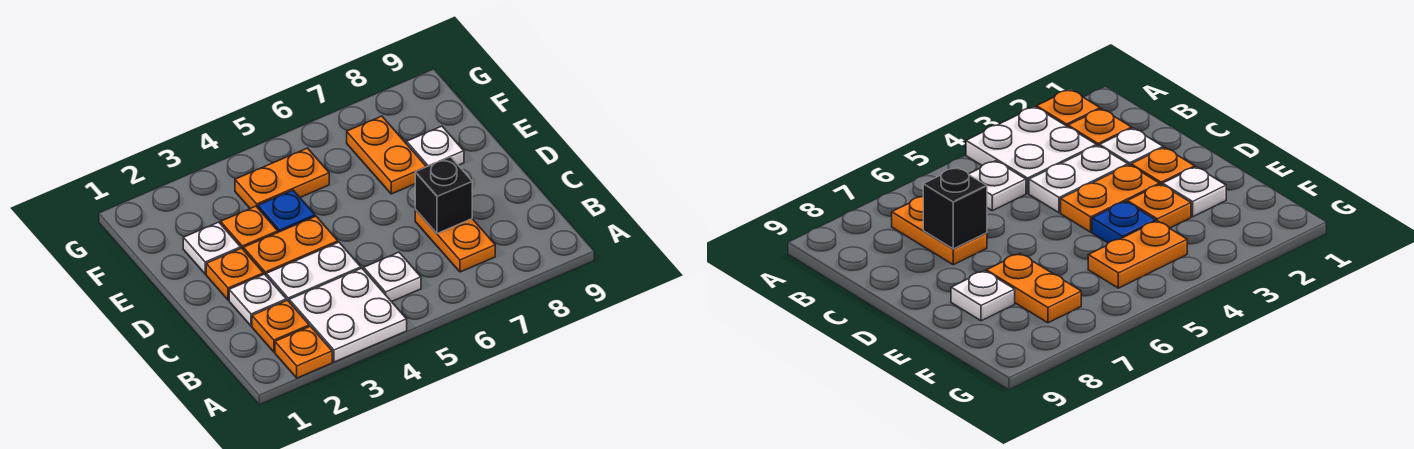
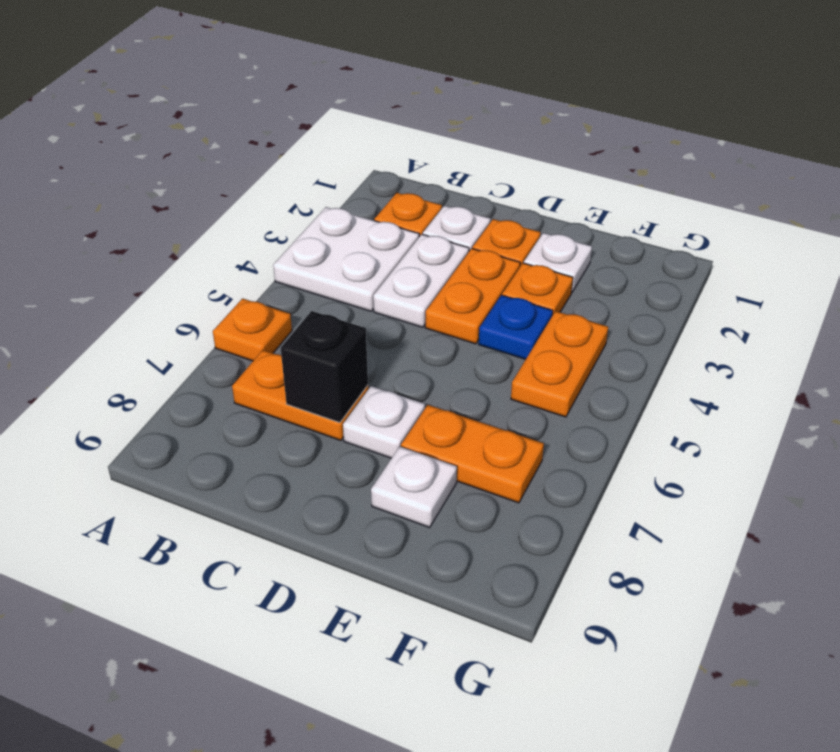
orange 1x1 plate [275,326,332,378] -> orange 1x1 plate moved to [213,299,292,361]
white 1x1 plate [364,252,421,302] -> white 1x1 plate moved to [343,386,425,458]

